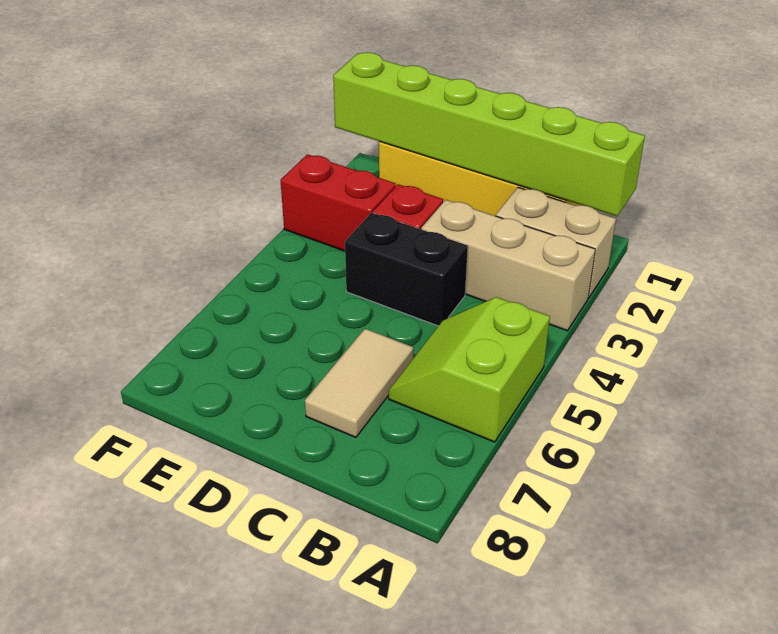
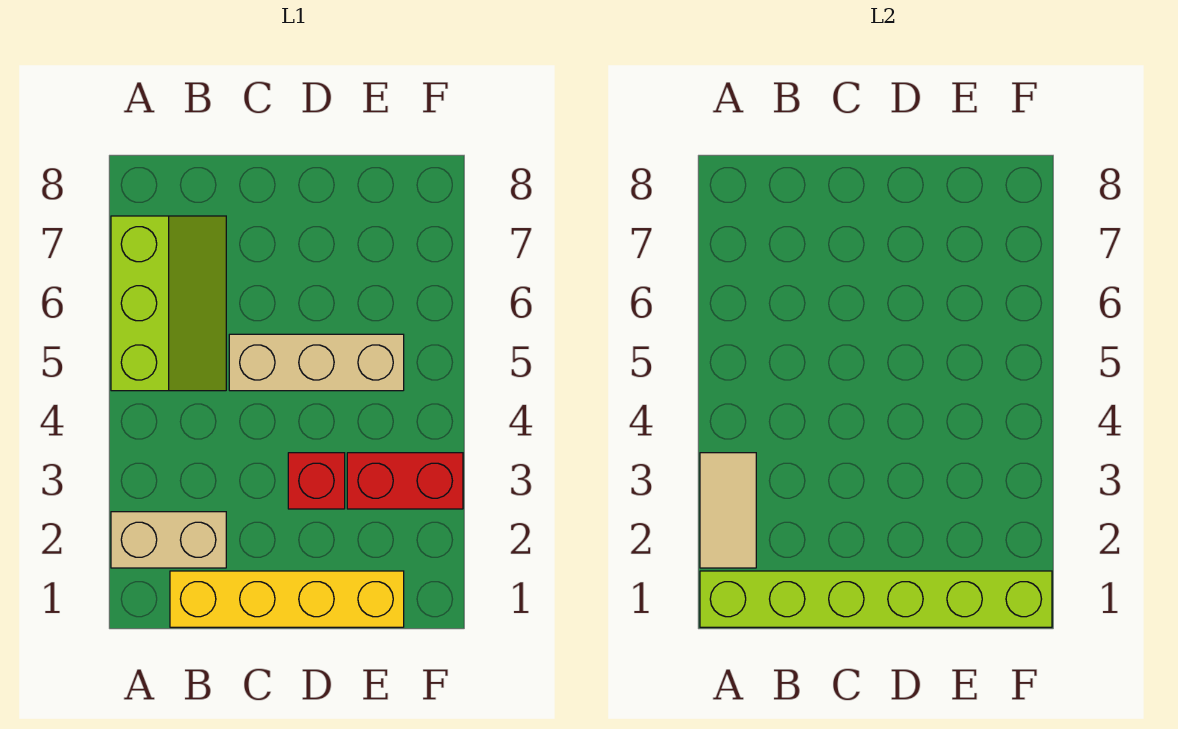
tan 1x3 brick [421,200,595,331] -> tan 1x3 brick moved to [229,334,404,391]
lime 2x2 slope [389,297,550,442] -> lime 2x3 slope [111,216,226,391]
black 1x2 brick [345,213,468,326] -> none
tan 1x2 tile [305,329,413,437] -> tan 1x2 tile moved to [700,453,756,568]

